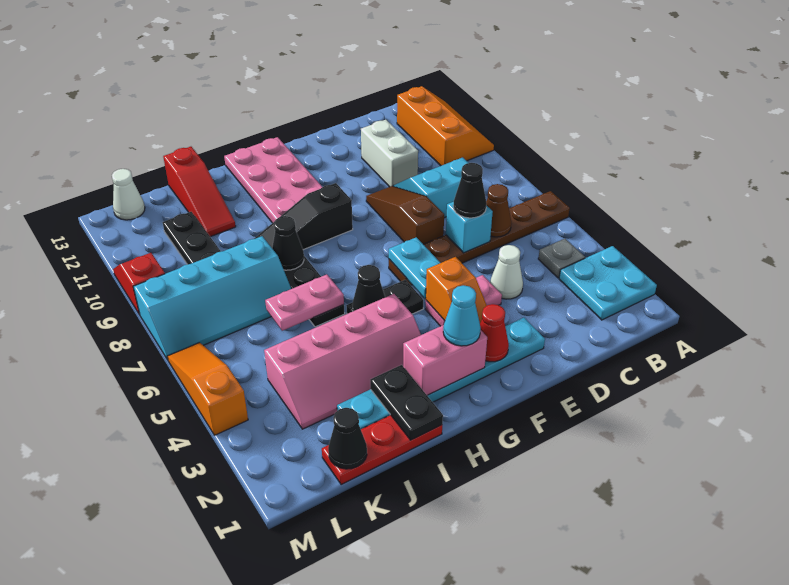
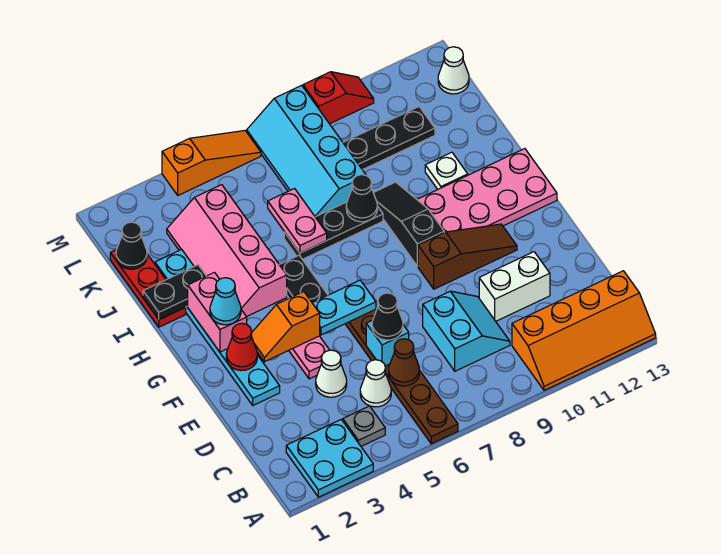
orange 2x3 slope [397,86,494,166] -> orange 2x4 slope [512,271,656,390]
none -> white 1x1 cone [360,360,391,407]
brown 1x3 slope [366,186,444,244] -> brown 1x3 slope moved to [418,224,517,289]
black 1x1 cone [353,265,385,311] -> none
none -> white 1x1 plate [425,152,468,189]
red 1x3 slope [163,147,236,237] -> none

